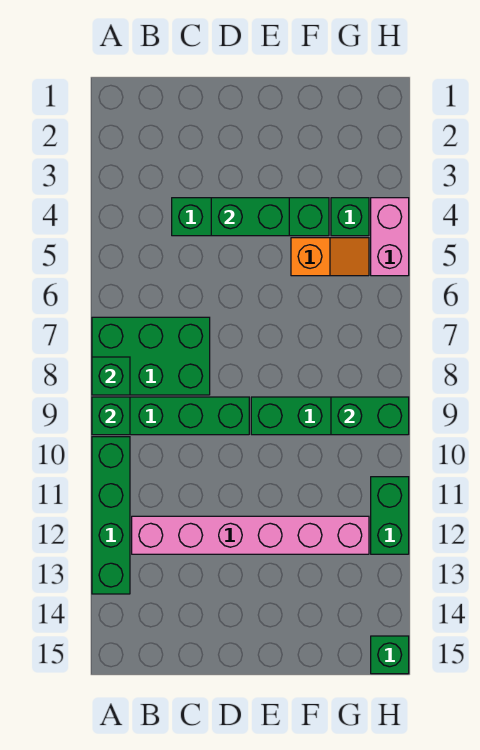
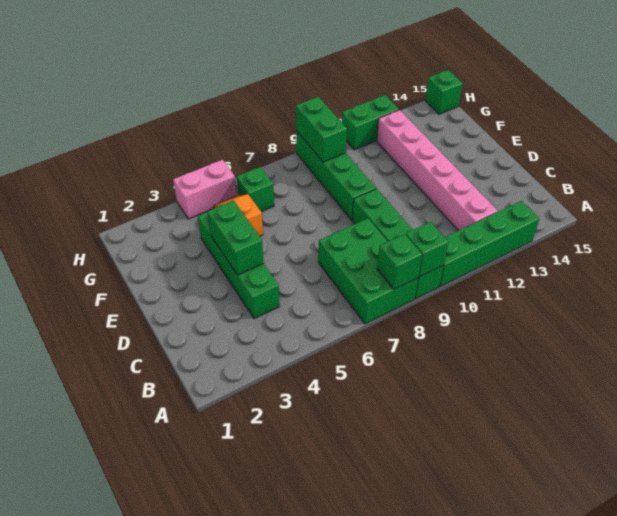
green 1x1 brick [331,198,369,236] -> green 1x1 brick moved to [237,167,274,212]

